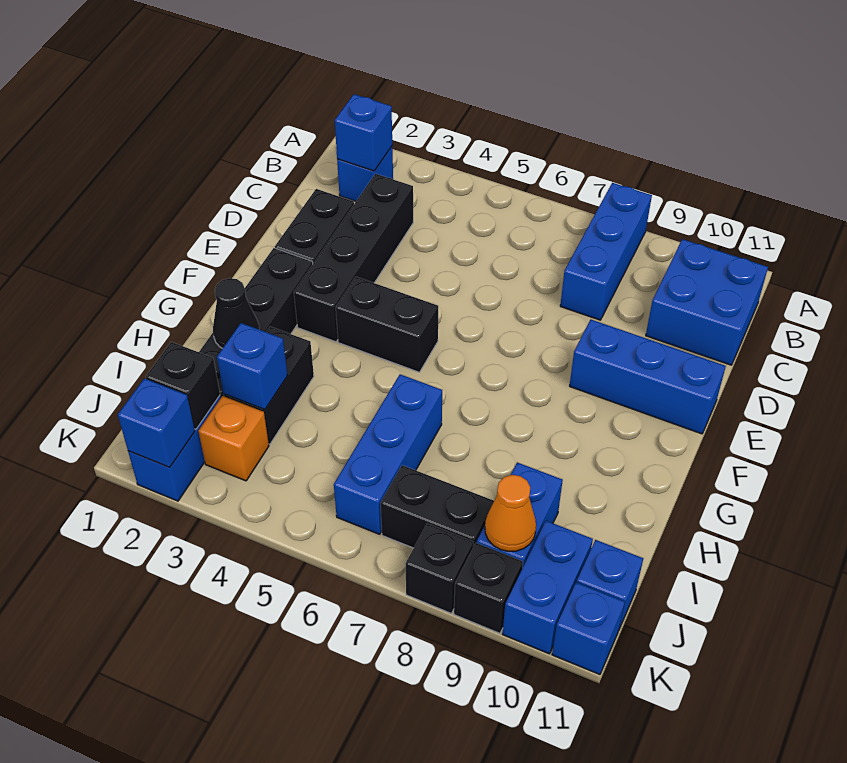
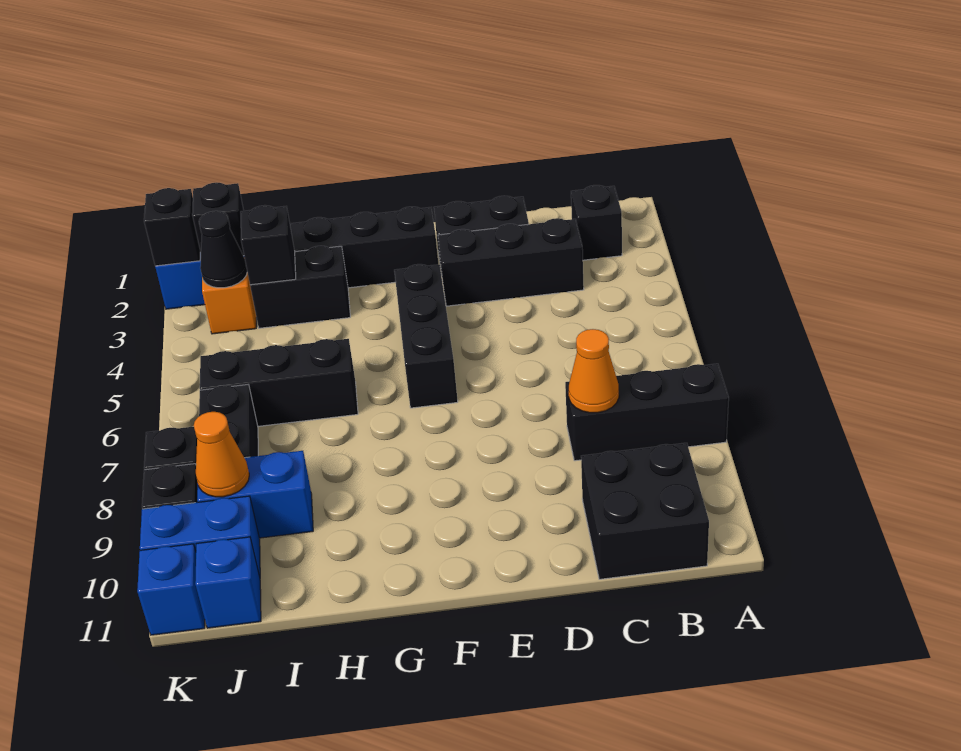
blue 1x3 brick [560,183,652,320] -> black 1x3 brick [565,364,729,461]
blue 1x1 brick [337,146,393,201] -> black 1x1 brick [571,185,622,260]
blue 1x1 brick [335,94,392,171] -> none
blue 2x2 brick [646,239,768,365] -> black 2x2 brick [581,443,709,579]
black 1x4 brick [294,174,413,342] -> black 1x3 brick [438,218,584,306]
none -> orange 1x1 cone [569,329,619,413]
blue 1x3 brick [570,320,726,434] -> none
black 1x2 brick [336,277,438,372] -> black 1x3 brick [394,264,458,408]
black 1x1 cone [213,278,259,348] -> black 1x1 cone moved to [199,211,247,288]
blue 1x3 brick [334,374,442,534] -> black 1x3 brick [200,339,358,426]
blue 1x1 brick [217,323,288,410] -> black 1x1 brick [241,205,296,285]
blue 1x1 brick [118,378,195,467] -> black 1x1 brick [144,188,200,266]

